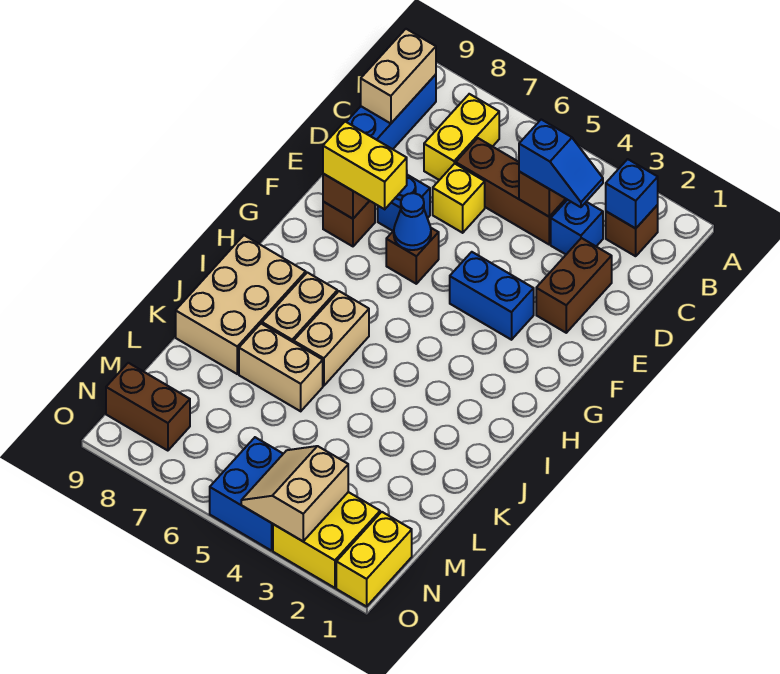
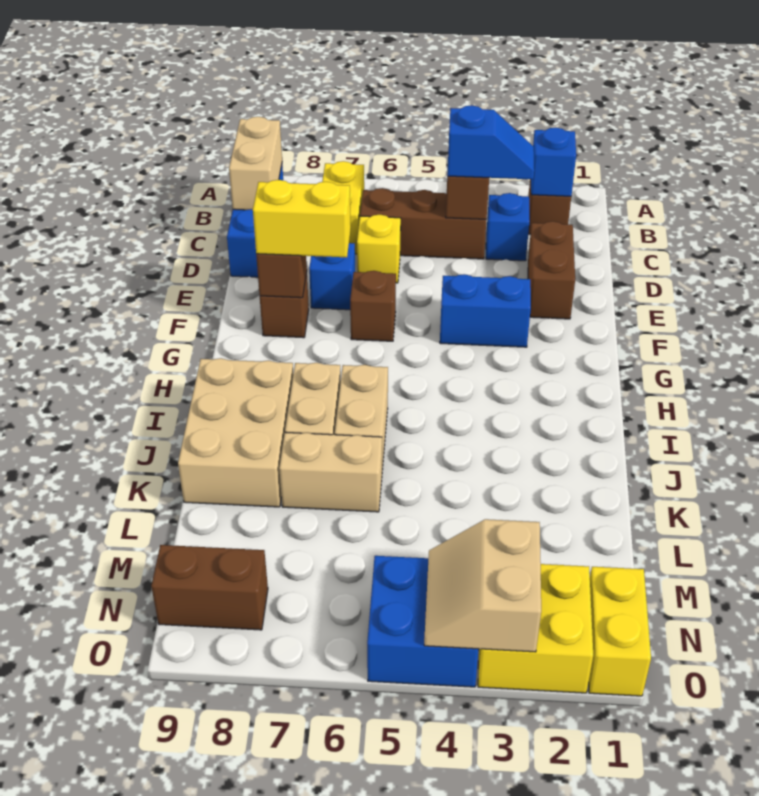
blue 1x1 cone [394,193,431,250] -> none

